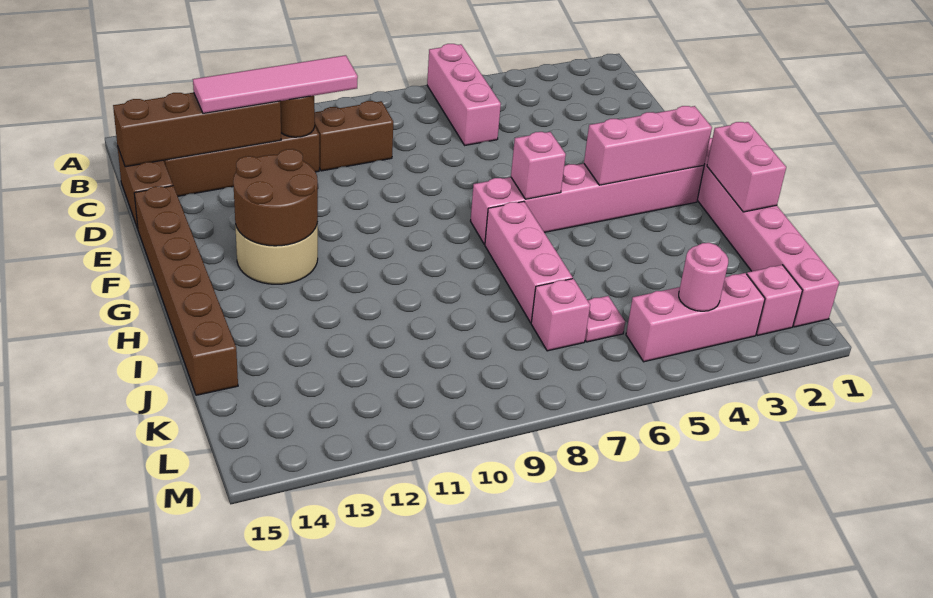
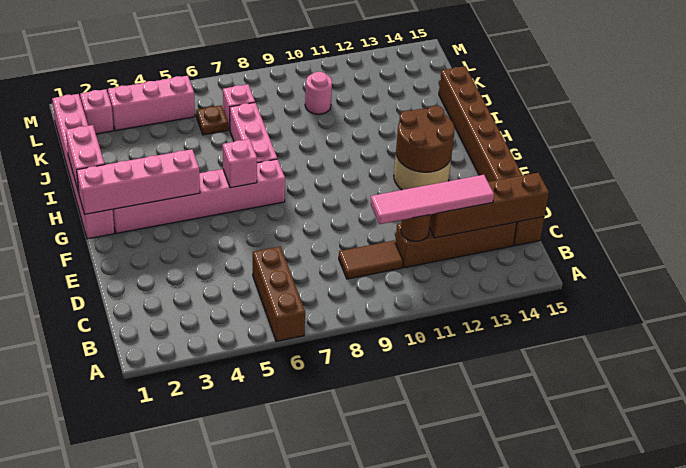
pink 1x3 brick [427,44,501,145] -> brown 1x3 brick [253,246,305,342]
brown 1x2 brick [315,101,393,171] -> brown 1x2 tile [339,241,403,279]
pink 1x3 brick [584,106,712,185] -> pink 1x4 brick [77,149,200,214]
pink 1x1 plate [585,296,625,342] -> brown 1x1 plate [196,105,228,135]
pink 1x1 round brick [679,243,728,311] -> pink 1x1 round brick moved to [305,72,332,114]

